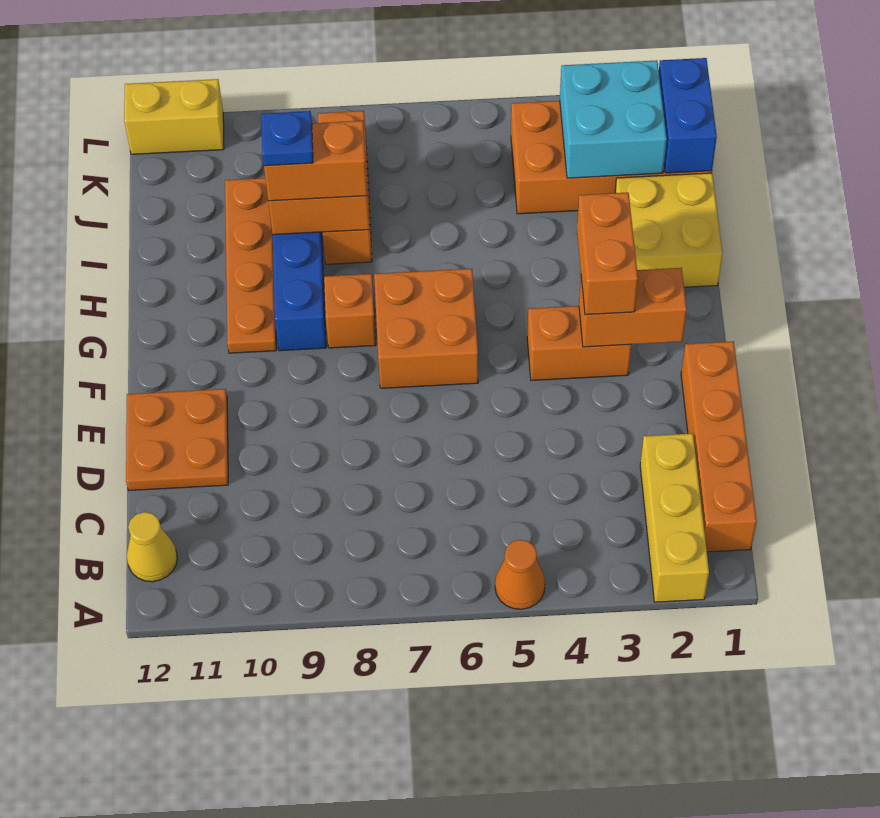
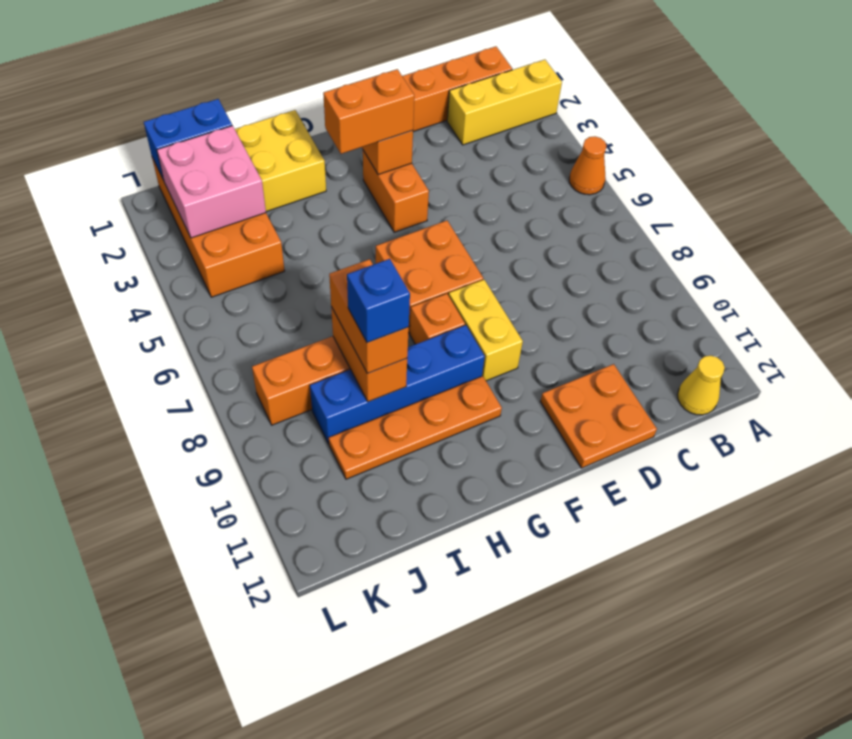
blue 1x1 plate [261,111,313,166] -> blue 1x1 brick [347,259,410,343]
cyan 2x2 brick [560,60,667,178] -> pink 2x2 brick [157,126,266,238]
yellow 1x2 brick [124,79,224,154] -> yellow 1x2 brick moved to [449,280,523,381]

